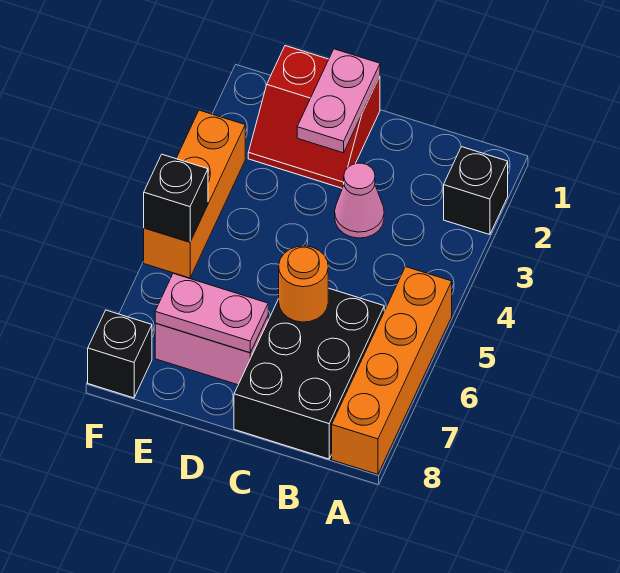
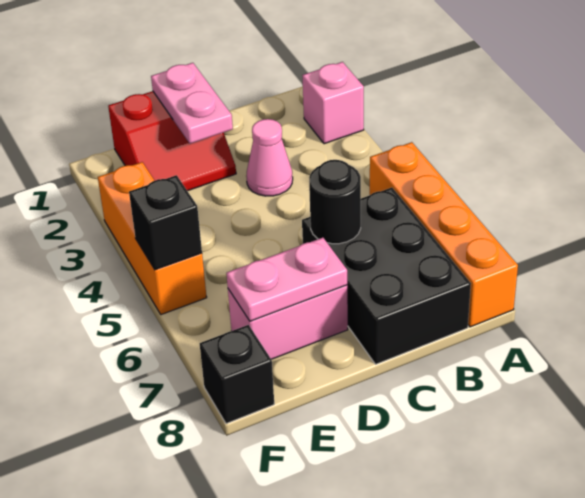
black 1x1 brick [444,147,508,235] -> pink 1x1 brick [302,62,364,144]
orange 1x1 round brick [279,246,328,322] -> black 1x1 round brick [309,160,361,244]

